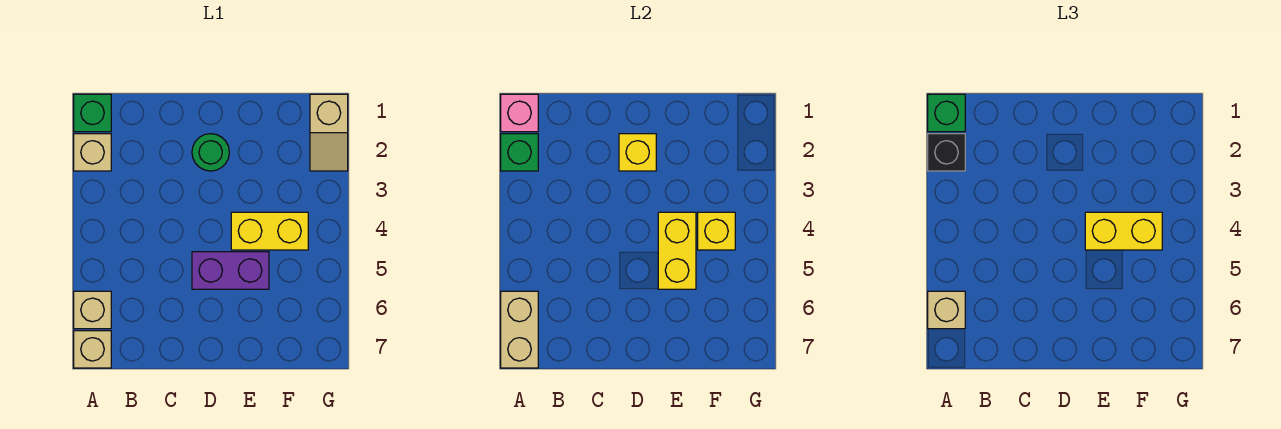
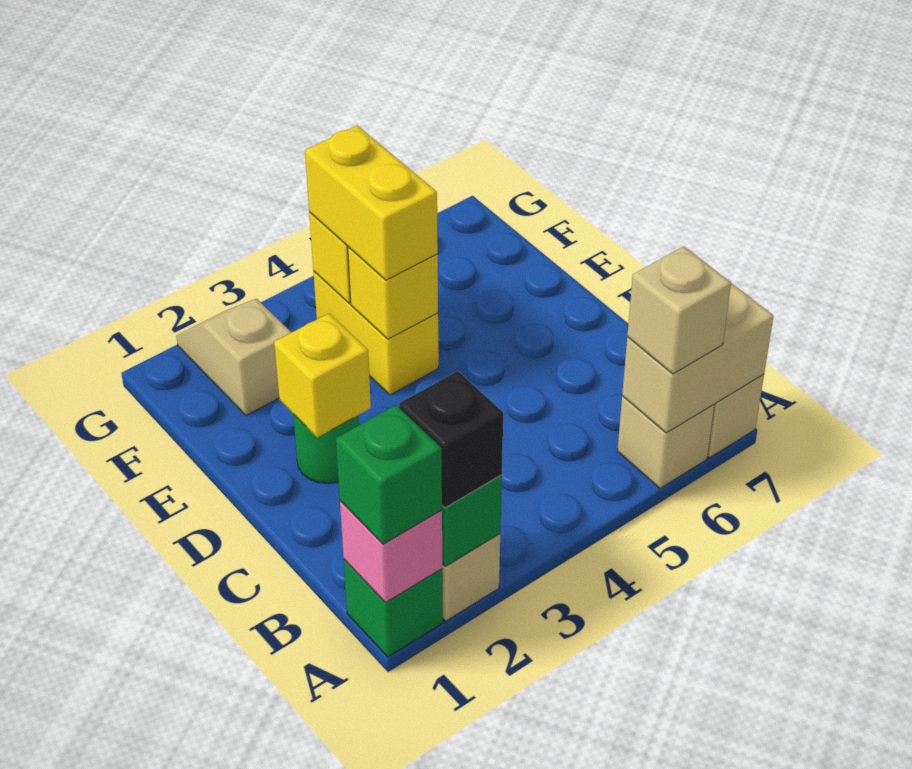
purple 1x2 brick [192,252,269,289] -> none
yellow 1x2 brick [658,212,696,289] -> yellow 1x1 brick [348,247,438,339]
tan 1x2 slope [310,94,348,171] -> tan 1x2 slope turned to [176,299,291,415]

